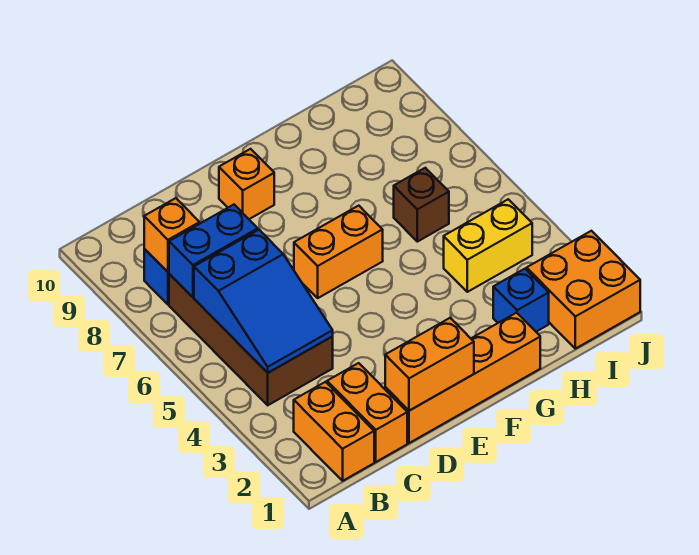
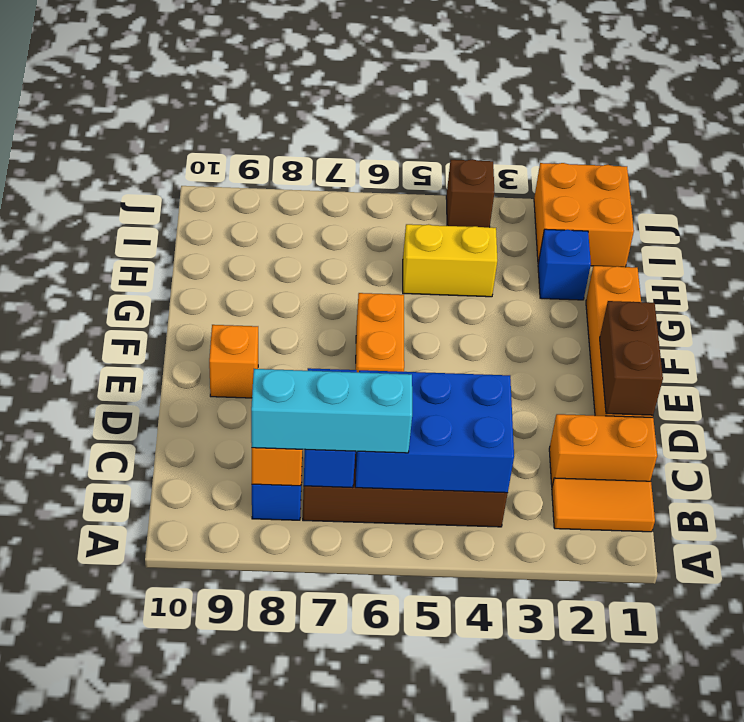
orange 1x2 brick [294,382,374,481] -> orange 1x2 tile [552,478,655,532]
blue 2x3 slope [194,230,333,373] -> blue 2x3 brick [355,370,514,493]
none -> cyan 1x3 brick [251,369,412,453]
orange 1x2 brick [385,318,474,411] -> brown 1x2 brick [600,301,663,415]
yellow 1x2 brick [444,199,532,292] -> yellow 1x2 brick turned to [403,224,497,297]
brown 1x1 brick [394,168,449,242] -> brown 1x1 brick moved to [446,159,494,227]

